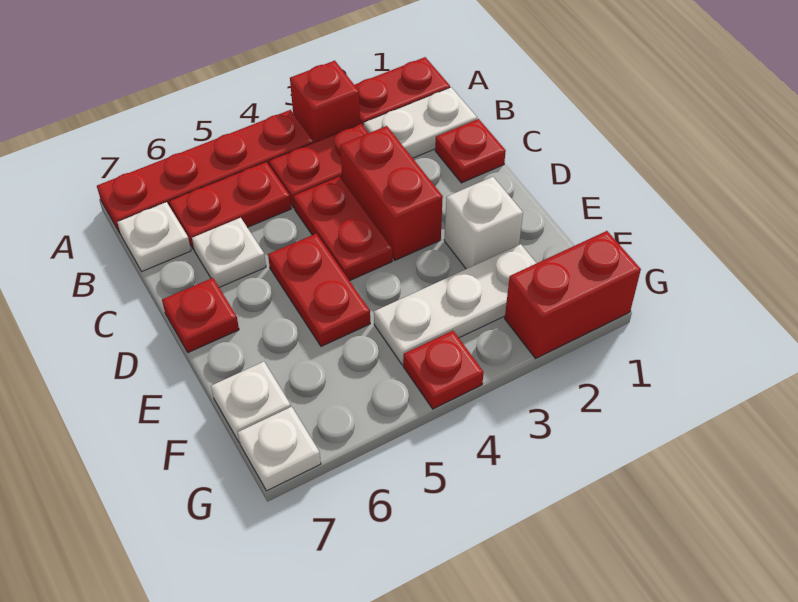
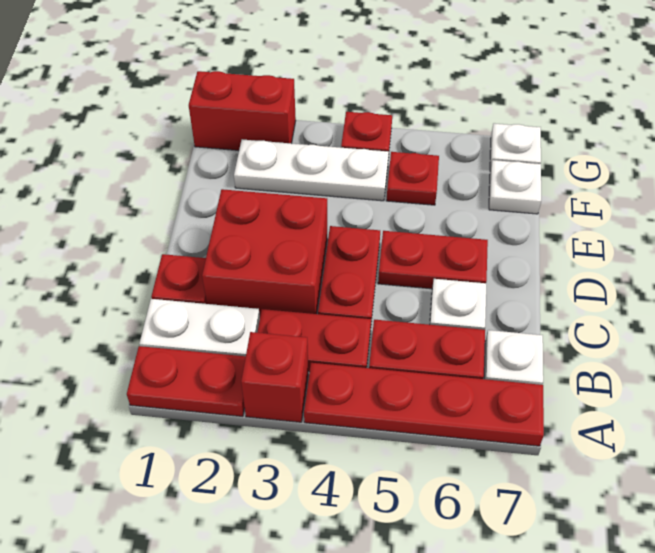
red 1x2 brick [340,126,443,260] -> red 2x2 brick [202,189,327,315]
red 1x2 plate [268,234,370,346] -> red 1x2 plate turned to [378,231,488,289]
red 1x1 plate [162,278,239,352] -> red 1x1 plate moved to [386,152,439,205]
white 1x1 brick [444,177,523,269] -> none

